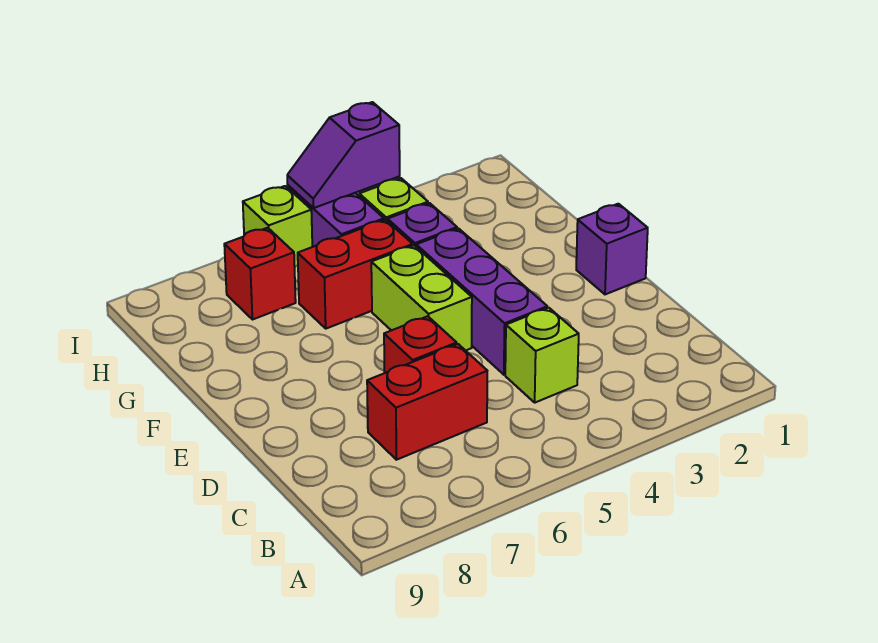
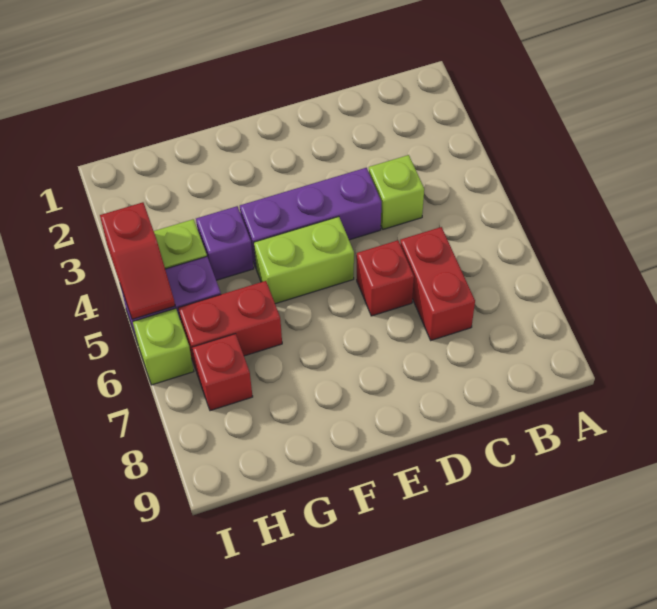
purple 1x1 brick [576,204,648,294] -> none
red 1x2 brick [298,220,413,329] -> red 1x2 brick turned to [178,281,282,369]
purple 1x2 slope [287,102,400,208] -> red 1x2 slope [100,202,175,319]

